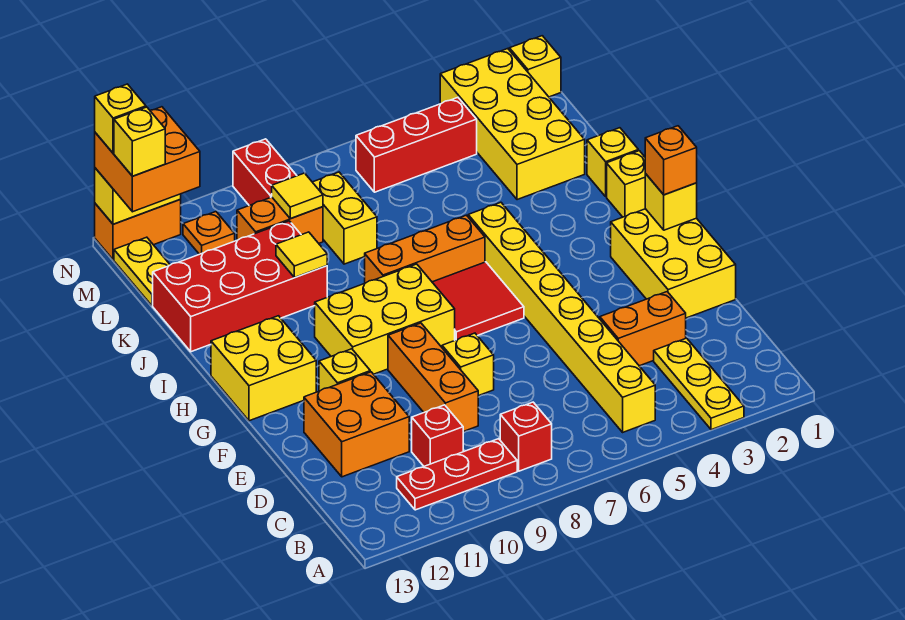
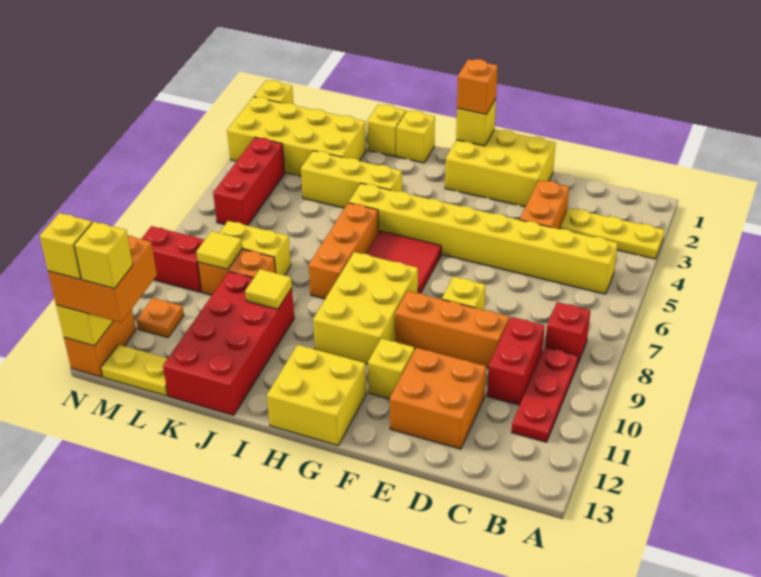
red 1x1 brick [412,405,463,466] -> red 1x2 brick [487,317,545,405]
none -> yellow 1x3 brick [301,151,402,208]
orange 1x2 brick [237,197,323,243] -> orange 1x2 brick turned to [198,249,276,295]

